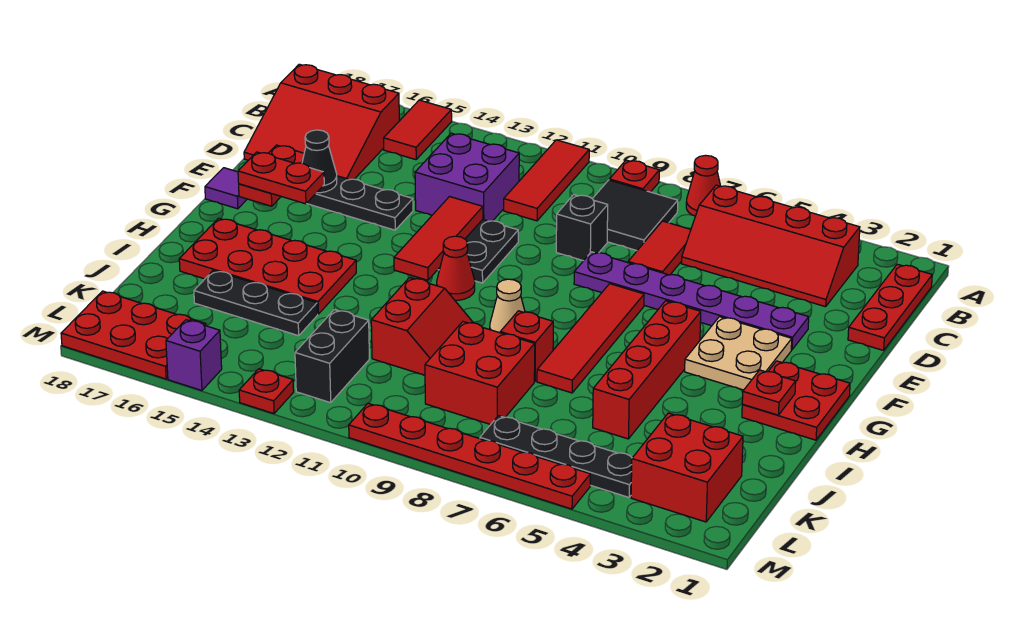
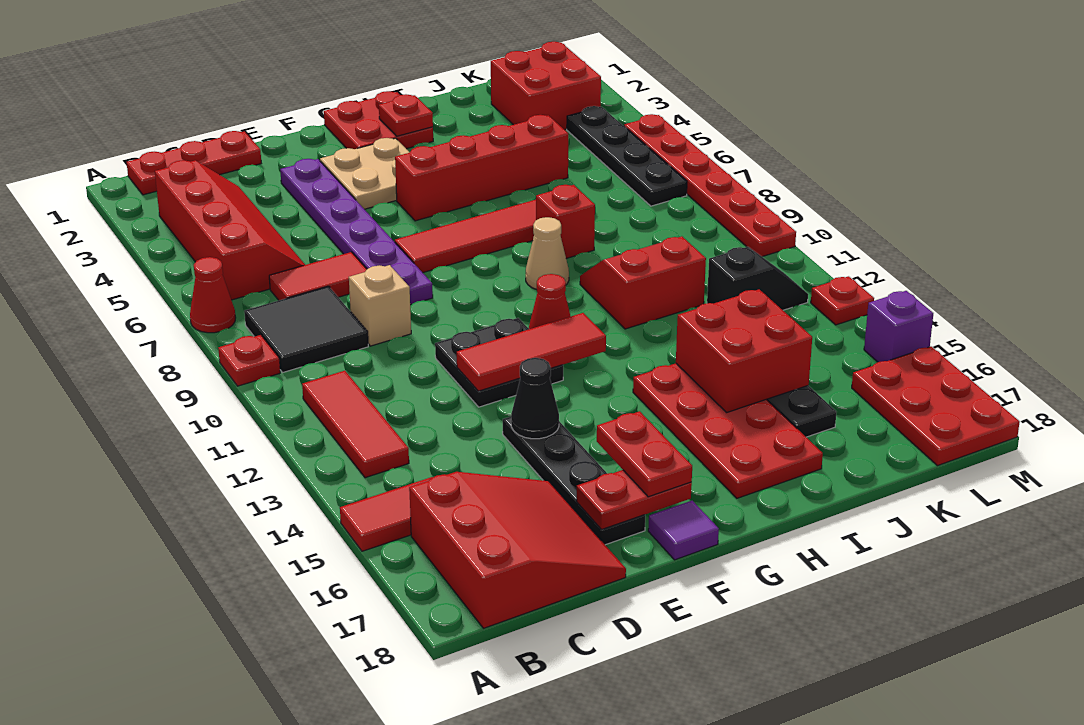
red 1x3 tile [504,140,589,221] -> red 1x3 tile turned to [302,371,409,478]
purple 2x2 brick [415,133,519,221] -> none
black 1x1 brick [556,195,608,261] -> tan 1x1 brick [349,265,411,346]
black 1x1 cone [302,130,337,193] -> black 1x1 cone moved to [511,358,559,439]
red 2x2 brick [425,322,535,425] -> red 2x2 brick moved to [676,289,812,412]
black 1x2 brick [295,310,369,403] -> black 1x2 slope [707,247,808,310]

